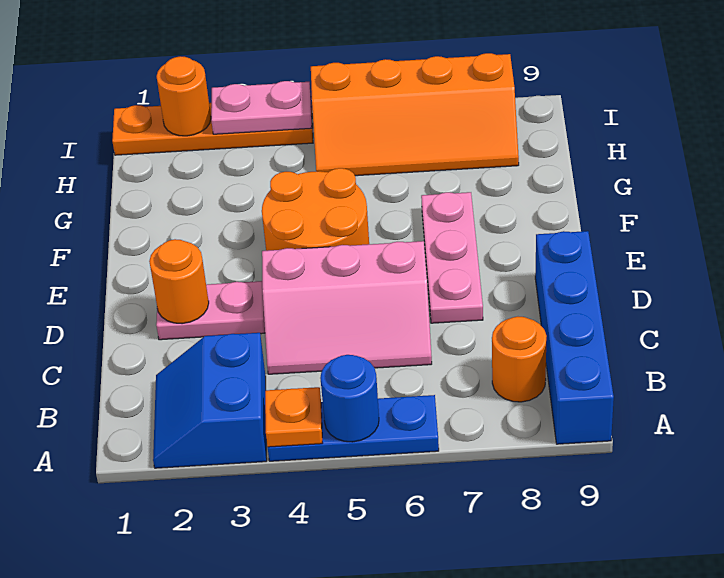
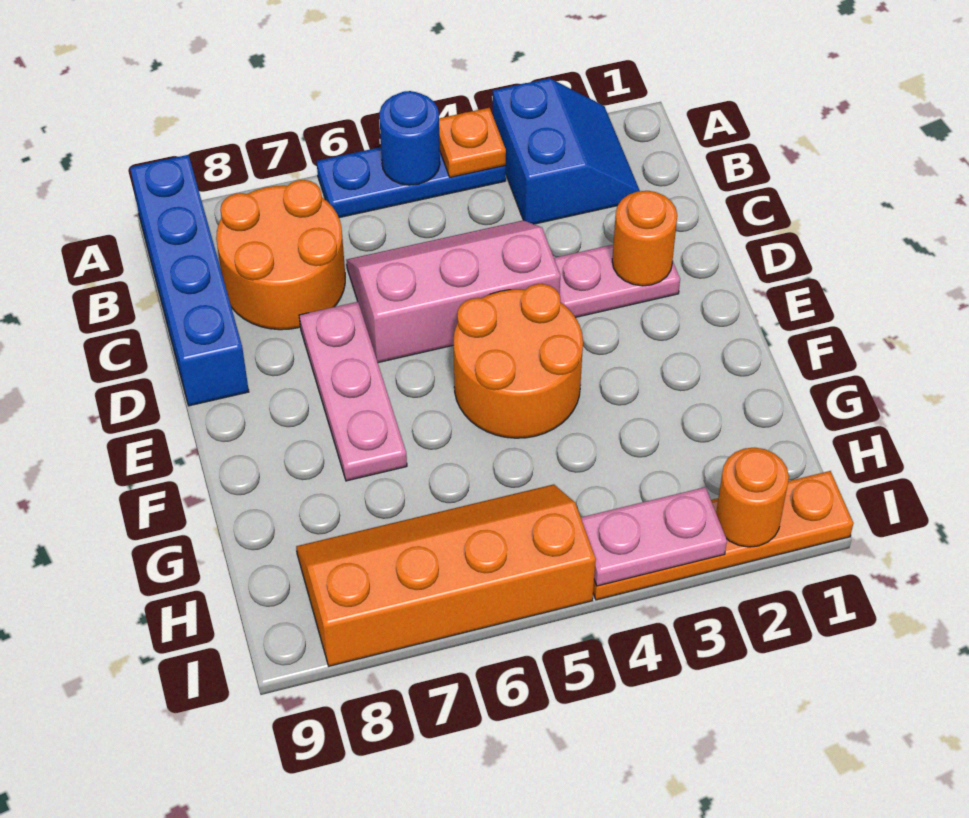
orange 1x1 round brick [492,317,547,402] -> orange 2x2 round brick [216,180,345,330]

